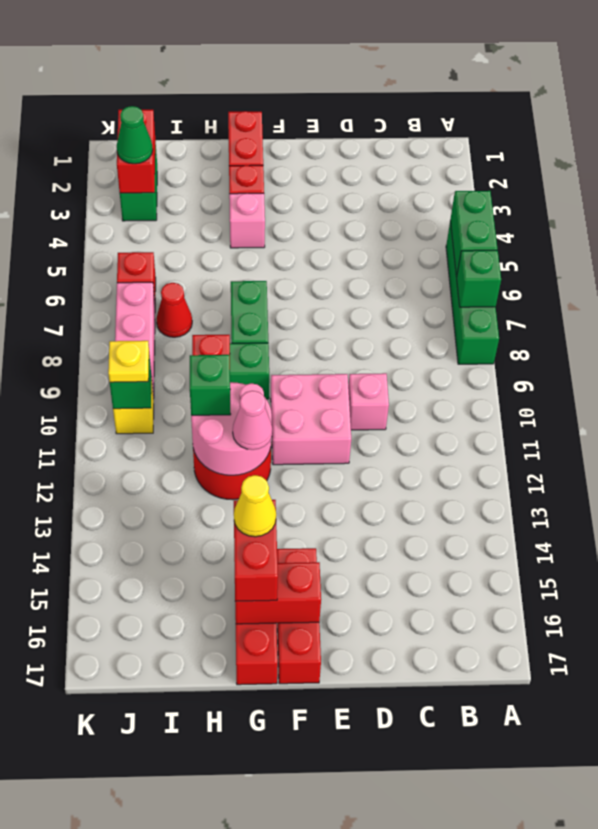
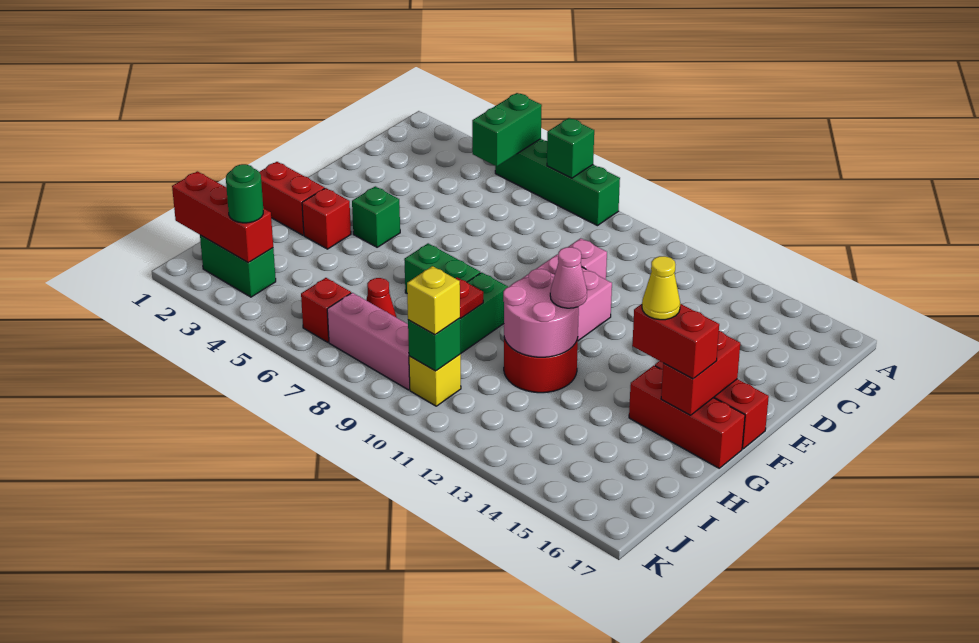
green 1x2 brick [450,191,497,277] -> green 1x2 brick turned to [472,93,542,166]
pink 1x1 brick [229,193,265,248] -> none
green 1x1 brick [190,355,231,415] -> green 1x1 brick moved to [352,186,400,247]
red 1x2 brick [117,110,155,193] -> red 1x3 brick [172,171,273,263]
green 1x1 cone [117,106,153,164] -> green 1x1 round brick [226,164,263,223]
yellow 1x1 plate [108,341,149,382] -> yellow 1x1 brick [407,266,460,335]

